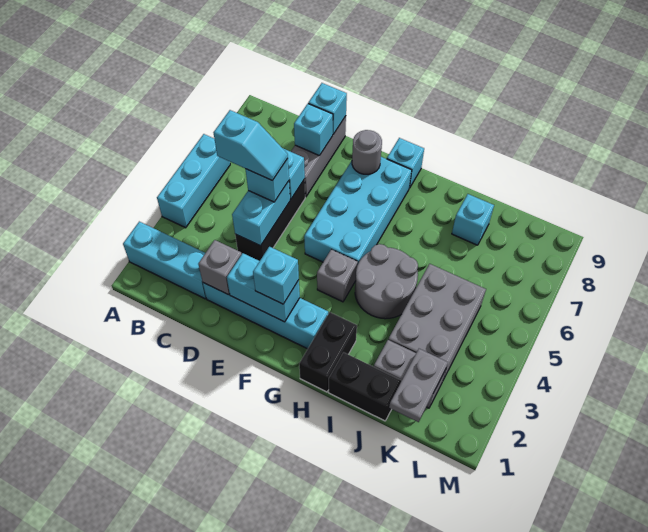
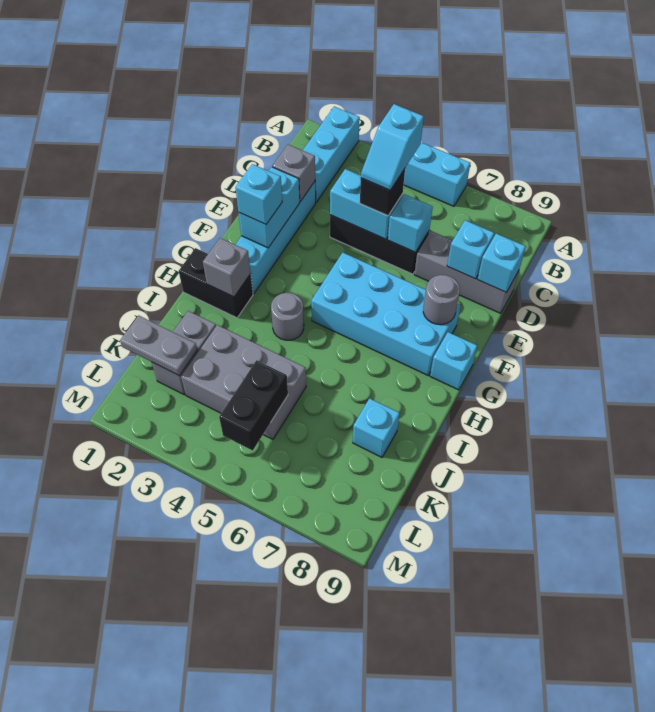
cyan 1x1 brick [246,159,289,202] -> black 1x1 brick [360,169,405,216]
grey 1x1 brick [317,249,358,302] -> grey 1x1 brick moved to [203,238,251,297]
grey 2x2 round brick [355,244,418,319] -> grey 1x1 round brick [271,293,304,340]
black 1x2 brick [329,352,402,421] -> black 1x2 brick moved to [219,360,288,451]

